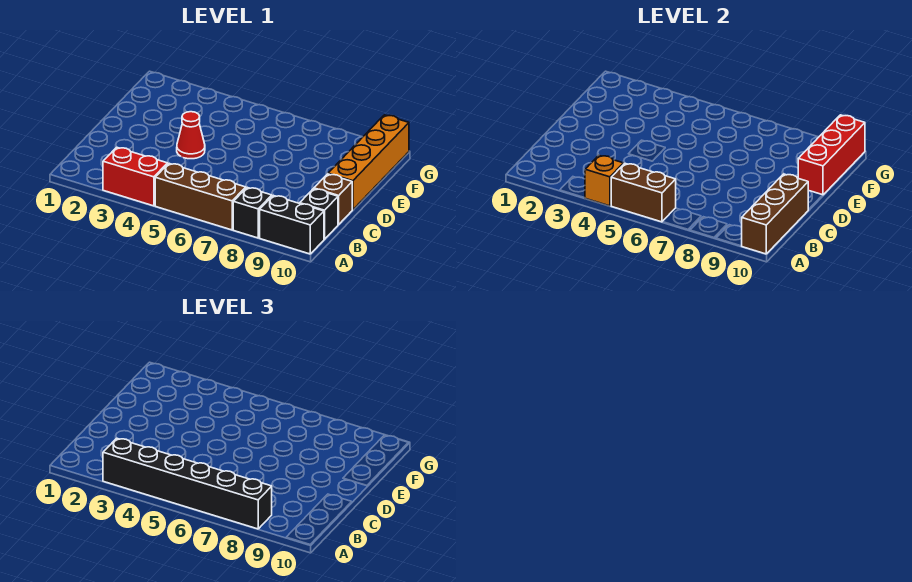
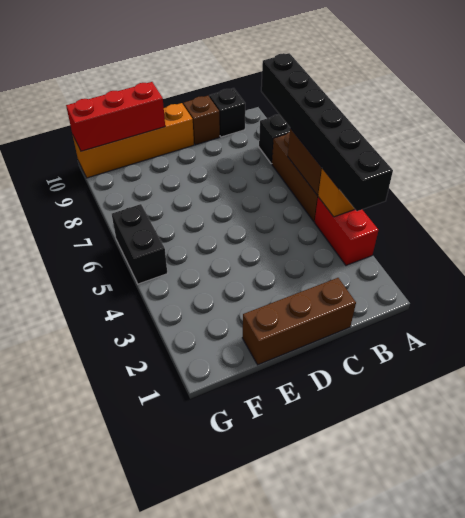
black 1x2 brick [260,196,324,254] -> black 1x2 brick moved to [112,204,167,284]
brown 1x3 brick [742,174,808,254] -> brown 1x3 brick moved to [242,278,356,365]
red 1x1 cone [177,112,205,159] -> none

